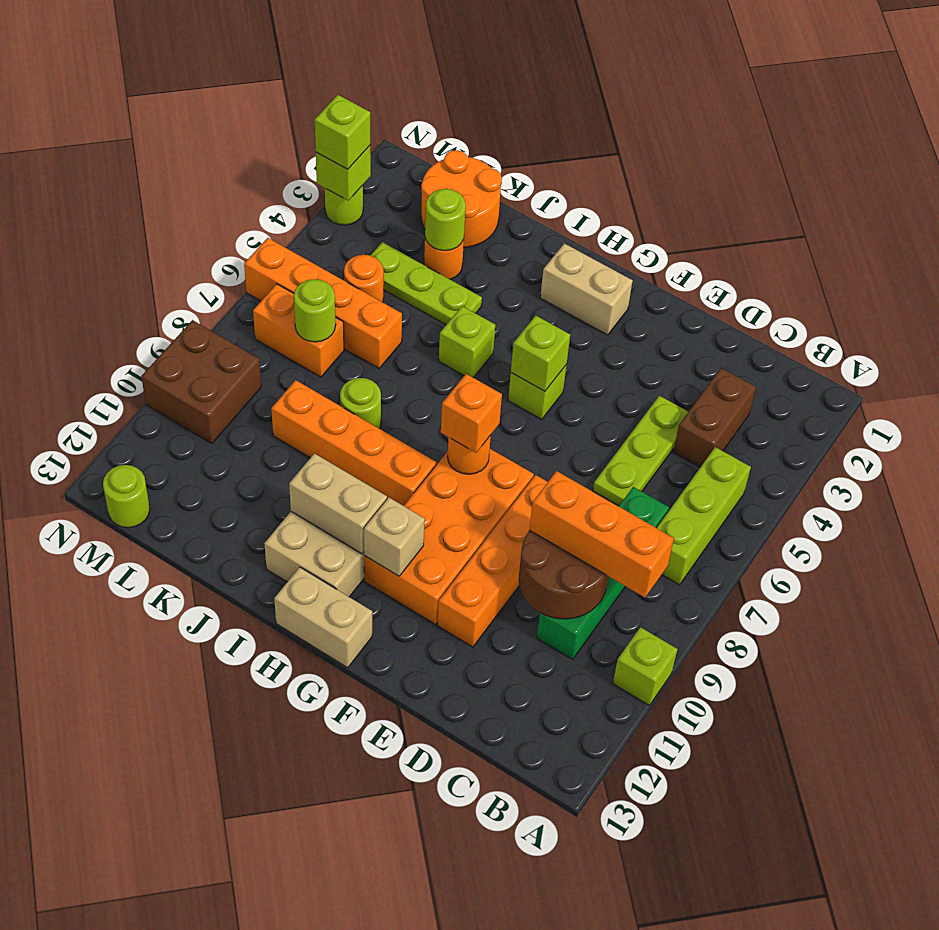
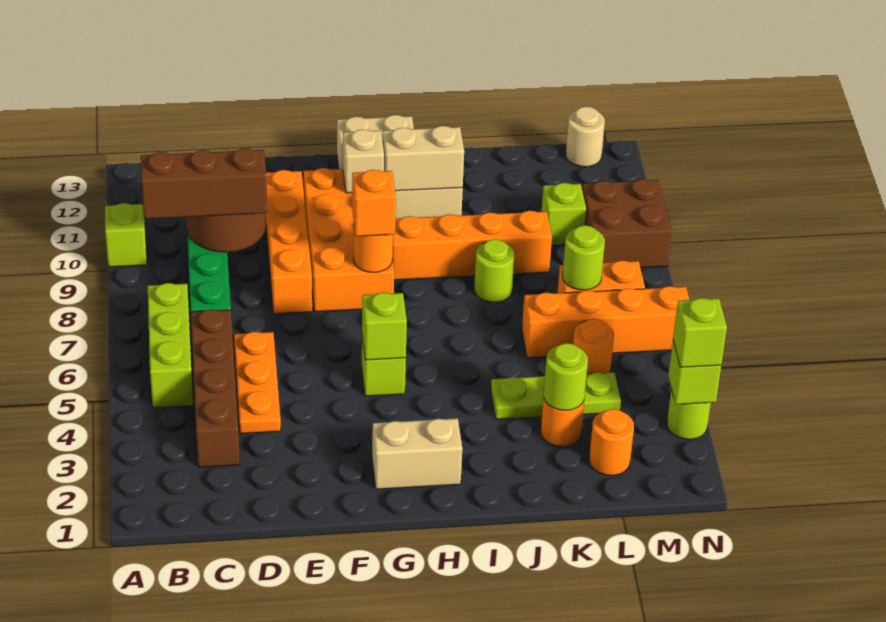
orange 1x3 brick [529,471,674,597] -> brown 1x3 brick [141,149,267,219]
brown 1x2 brick [673,368,756,467] -> brown 1x4 brick [191,309,240,467]
lime 1x3 plate [593,396,688,506] -> orange 1x3 plate [234,332,281,434]
lime 1x1 brick [439,306,495,377] -> lime 1x1 brick moved to [542,183,586,245]
orange 2x2 round brick [421,150,502,248] -> orange 1x1 round brick [589,409,634,476]
lime 1x1 round brick [103,465,150,528] -> tan 1x1 round brick [566,107,605,167]

